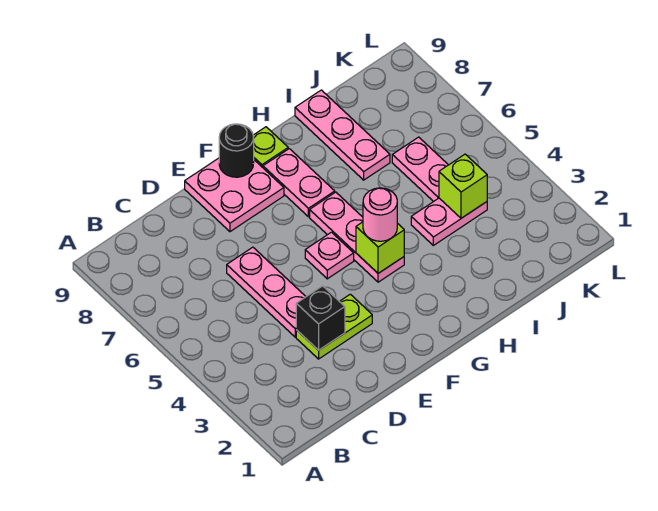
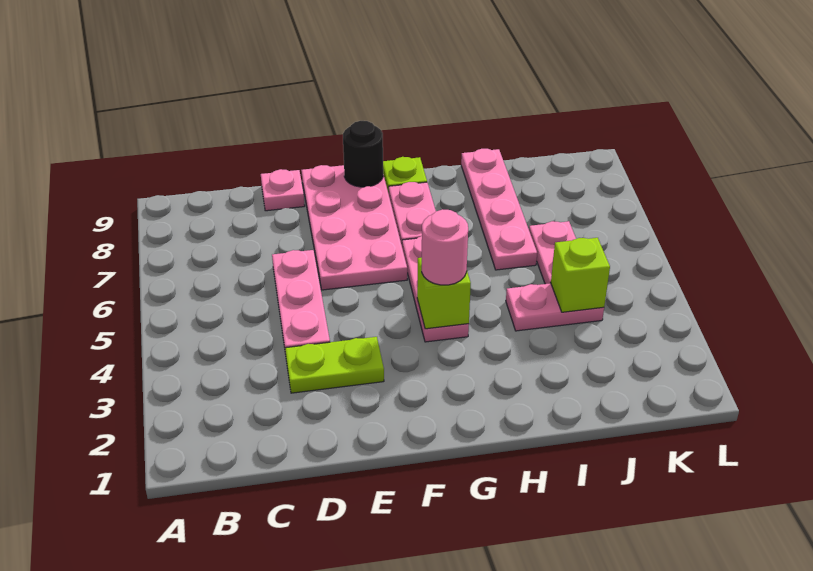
black 1x1 brick [296,286,345,350] -> none
pink 2x2 plate [185,158,284,232] -> pink 2x4 plate [301,165,407,290]
pink 1x1 plate [305,232,354,279] -> pink 1x1 plate moved to [261,169,305,211]
pink 1x3 plate [295,90,390,180] -> pink 1x4 plate [461,149,537,270]

